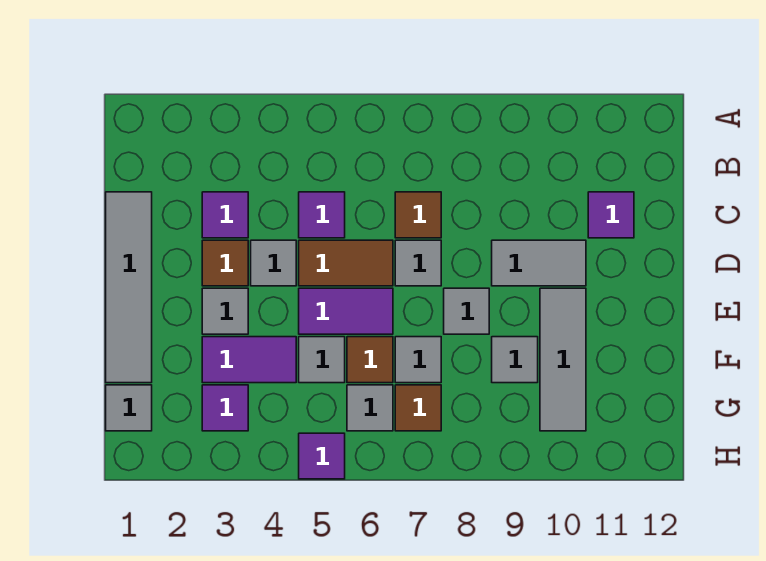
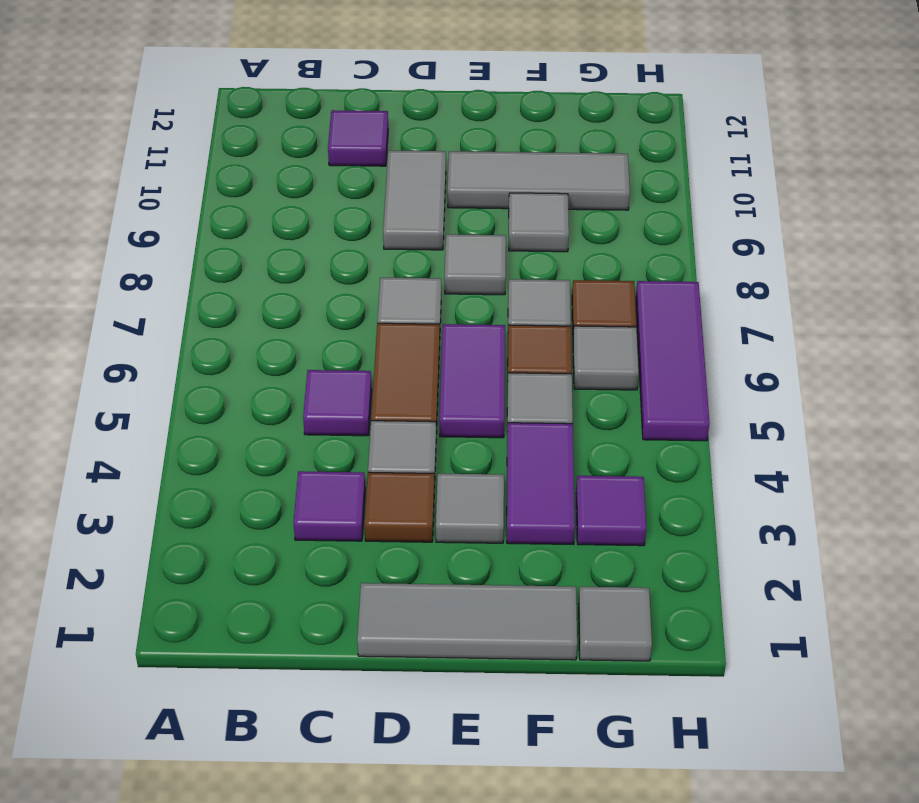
grey 1x4 tile [106,192,152,383] -> grey 1x3 tile [357,583,577,660]
brown 1x1 tile [395,192,441,238] -> none
purple 1x1 tile [299,433,345,479] -> purple 1x3 tile [636,281,709,441]

